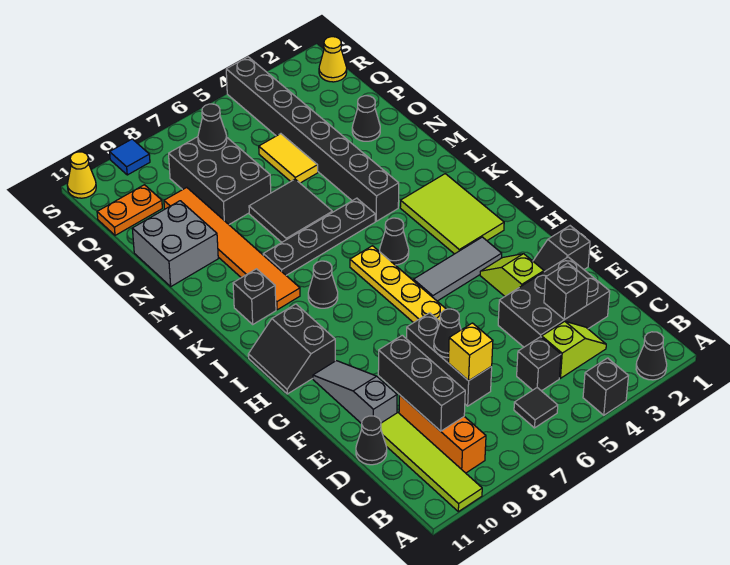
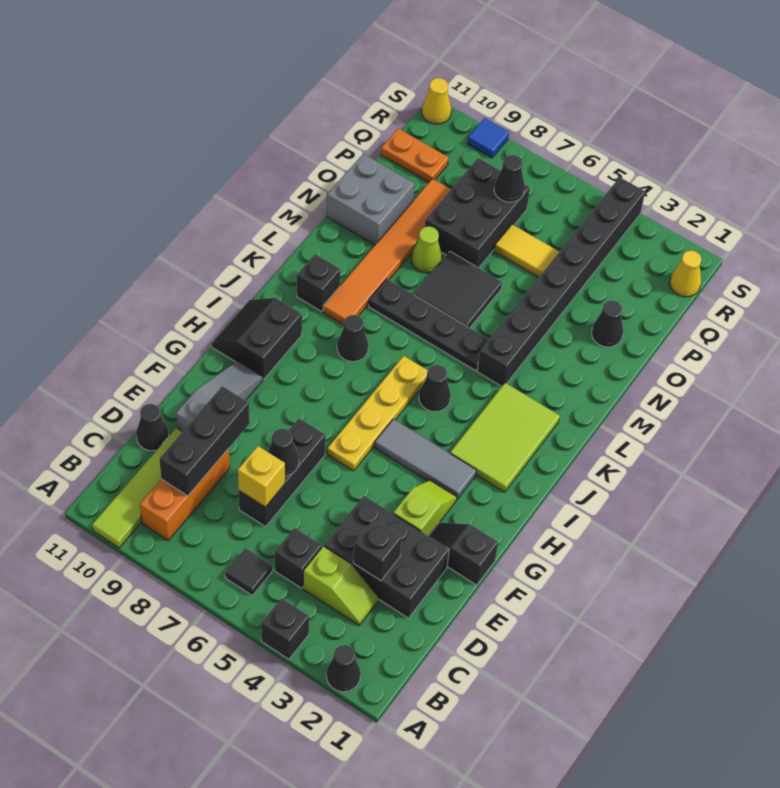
none -> lime 1x1 cone [411,226,442,273]
yellow 1x2 tile [259,134,318,183] -> yellow 1x2 tile turned to [494,225,559,277]

